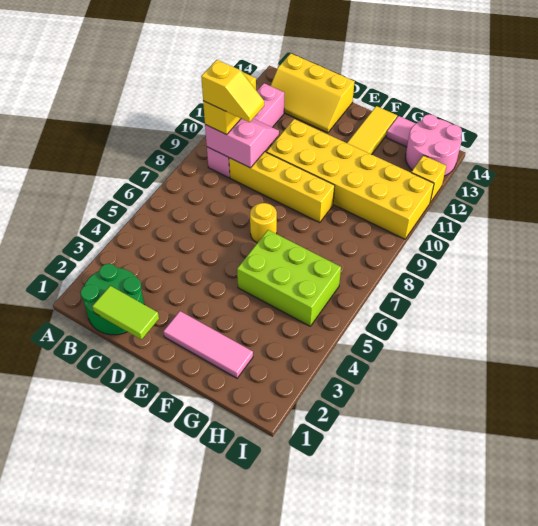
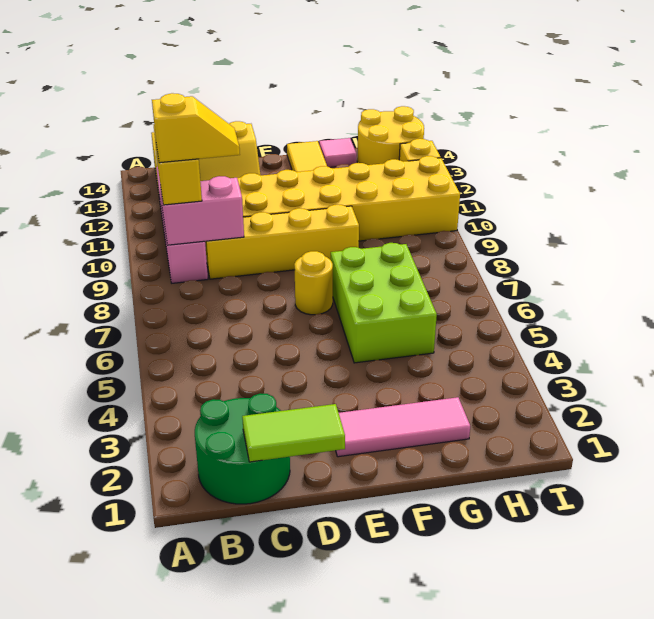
lime 2x3 brick [237,230,341,326] -> lime 2x3 brick turned to [331,243,437,363]
pink 2x2 round brick [406,114,462,176] -> yellow 2x2 round brick [357,106,424,165]

